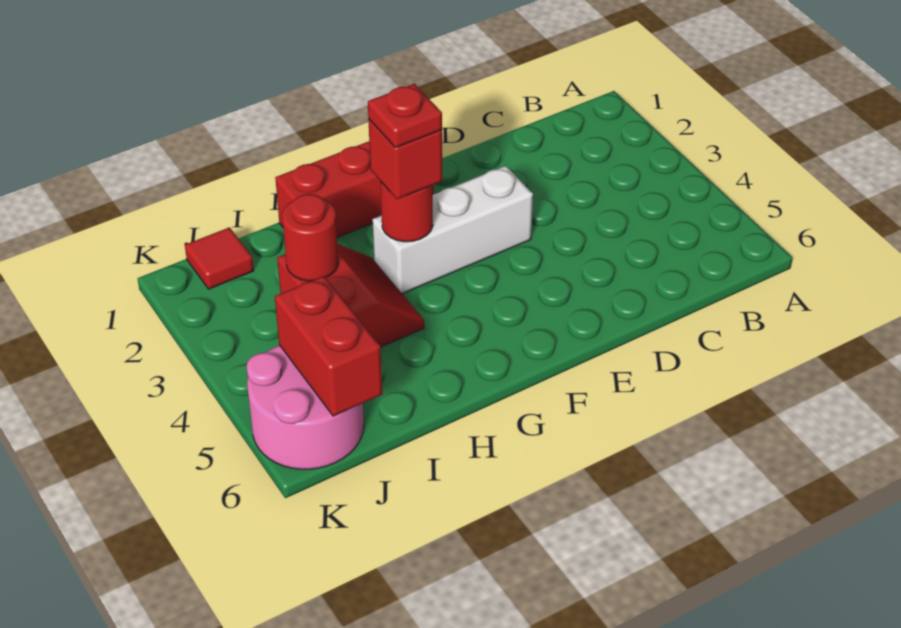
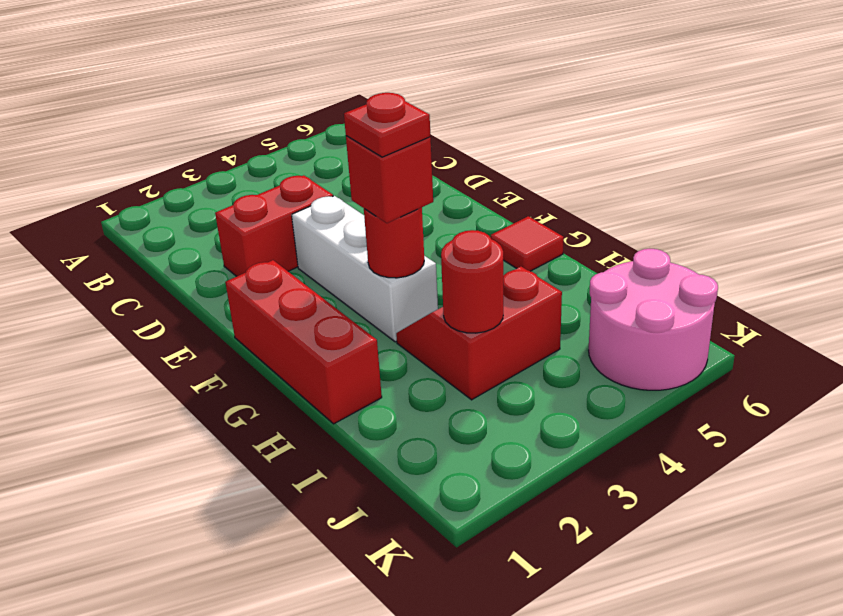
red 1x1 tile [185,227,254,289] -> red 1x1 tile moved to [491,216,564,271]
red 1x2 brick [275,276,382,416] -> red 1x2 brick moved to [215,175,333,276]

